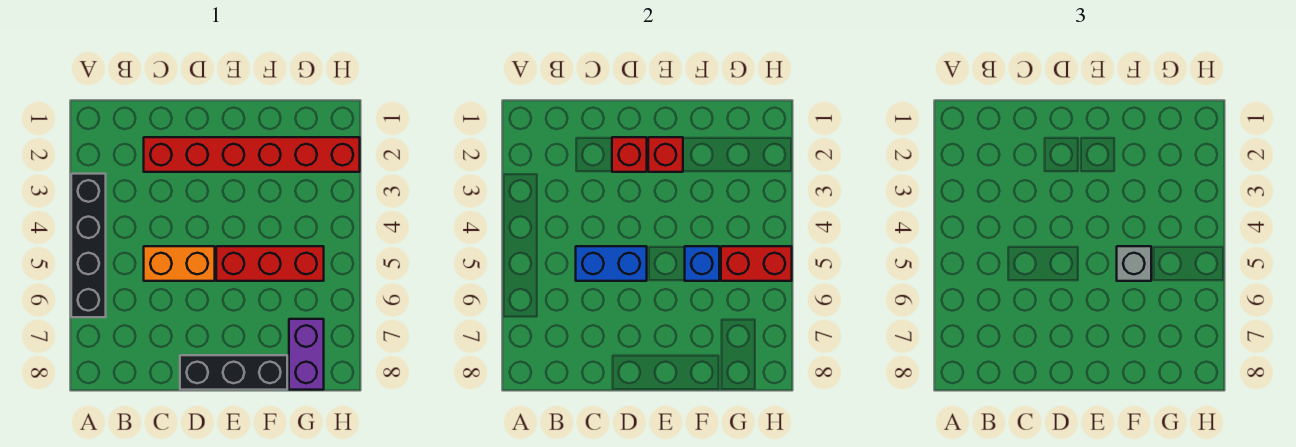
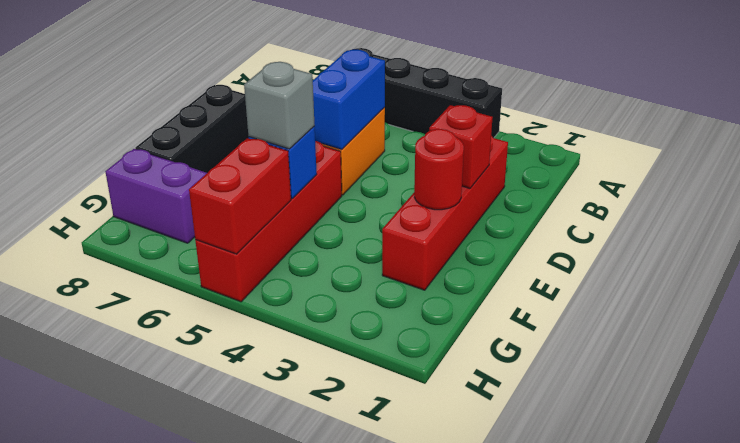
red 1x6 brick [144,137,360,172] -> red 1x4 brick [382,136,508,290]
red 1x1 brick [648,137,683,172] -> red 1x1 round brick [414,129,464,210]
red 1x3 brick [216,246,324,281] -> red 1x4 brick [195,141,342,302]

